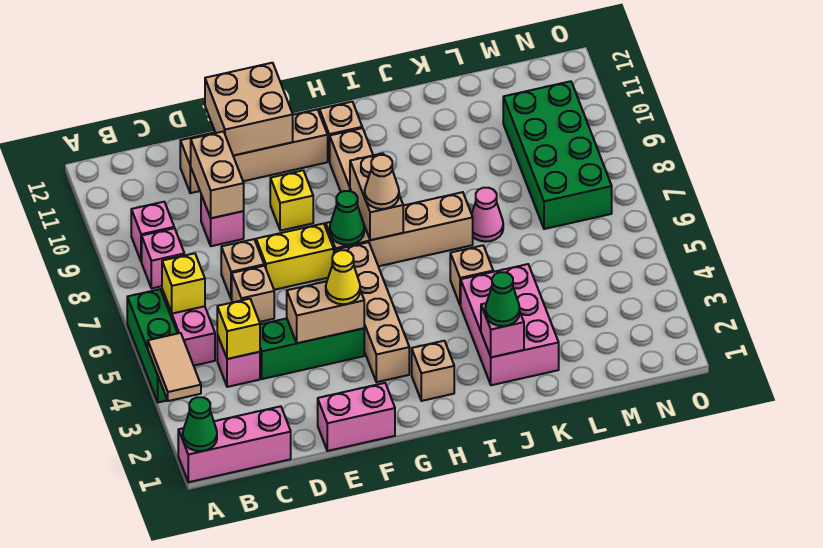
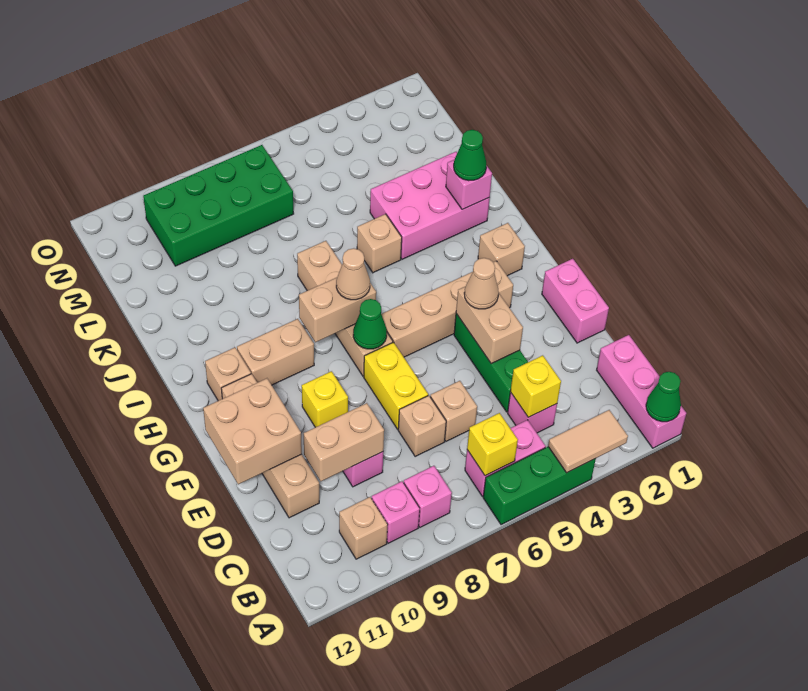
none -> tan 1x1 brick [339,497,388,559]
yellow 1x1 cone [326,250,360,304] -> tan 1x1 cone [464,258,499,309]
pink 1x1 cone [472,188,503,242] -> none

